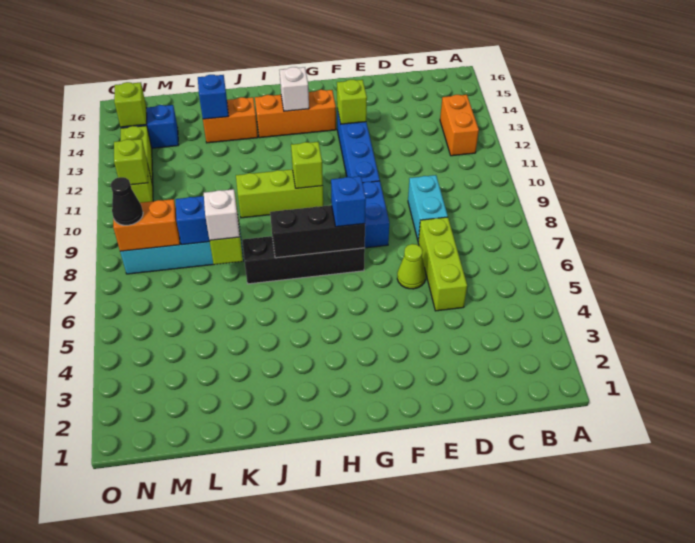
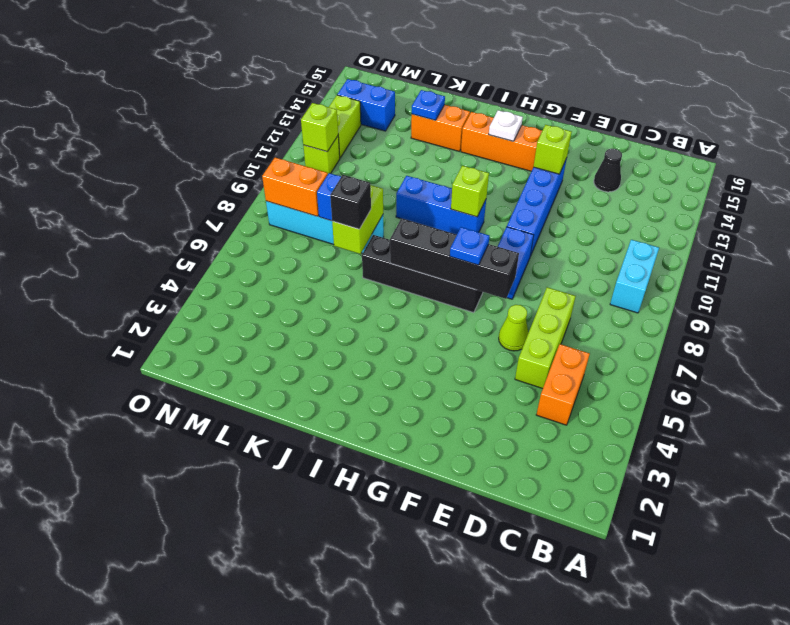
orange 1x2 brick [440,95,479,156] -> orange 1x2 brick moved to [536,344,590,425]
cyan 1x2 brick [408,175,448,241] -> cyan 1x2 brick moved to [610,240,659,313]
black 1x3 brick [270,205,365,258] -> black 1x4 brick [390,218,519,299]
blue 1x1 brick [331,176,366,227] -> blue 1x1 plate [450,227,490,265]
lime 1x3 brick [236,169,323,218] -> blue 1x3 brick [396,176,486,235]
white 1x1 brick [280,67,309,111] -> white 1x1 plate [489,110,523,141]
white 1x1 brick [204,189,240,240] -> black 1x1 brick [330,175,371,229]
blue 1x1 brick [198,75,229,119] -> blue 1x1 plate [412,90,445,120]
black 1x1 cone [111,177,143,225] -> black 1x1 cone moved to [594,149,622,192]
lime 1x1 brick [114,82,147,127] -> none

